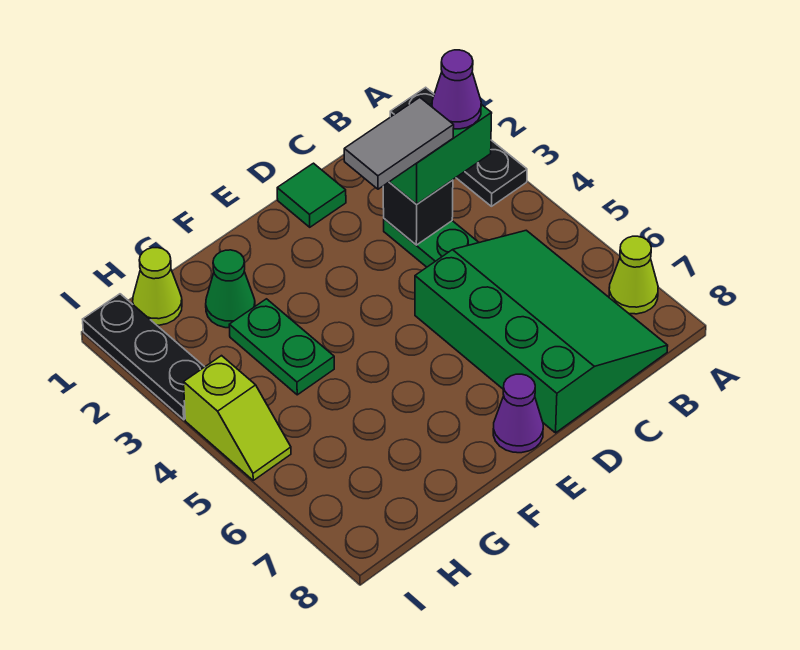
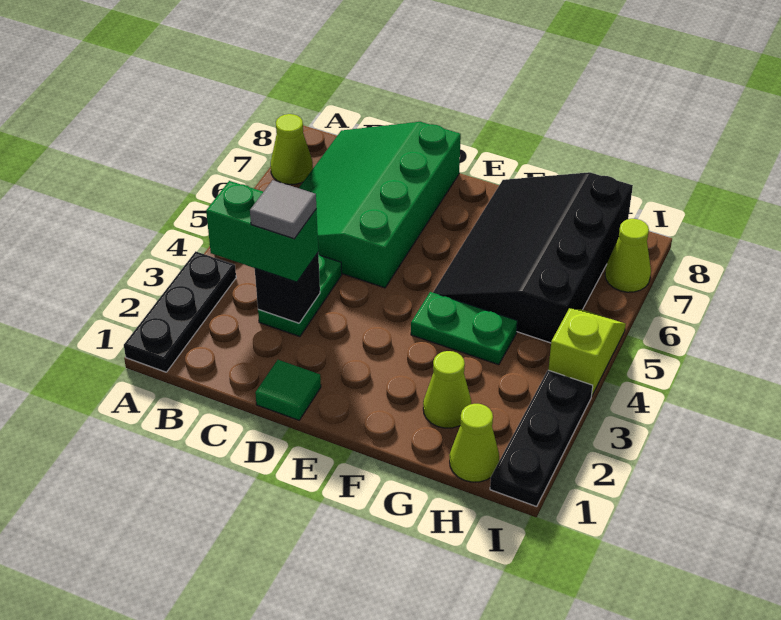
purple 1x1 cone [432,50,481,129] -> none
grey 1x2 tile [344,98,454,189] -> grey 1x1 tile [250,180,316,239]
purple 1x1 cone [493,374,543,453] -> none
none -> black 3x4 slope [433,172,633,343]
green 1x1 cone [206,250,255,328] -> lime 1x1 cone [423,351,471,428]
green 1x2 plate [229,299,334,395] -> green 1x2 plate turned to [411,292,517,365]
none -> lime 1x1 cone [605,219,651,292]

